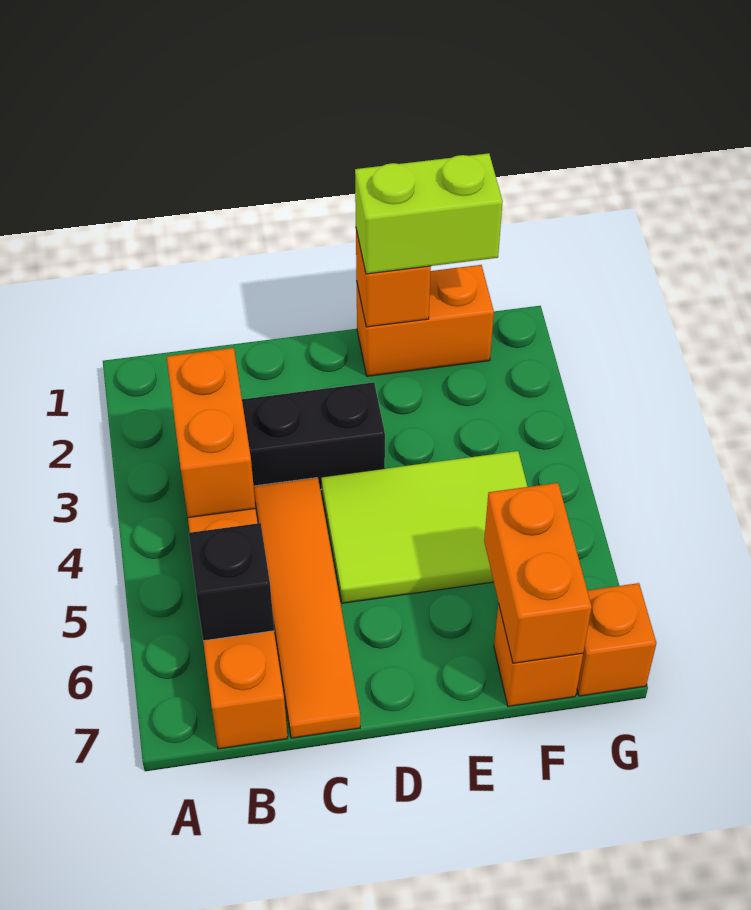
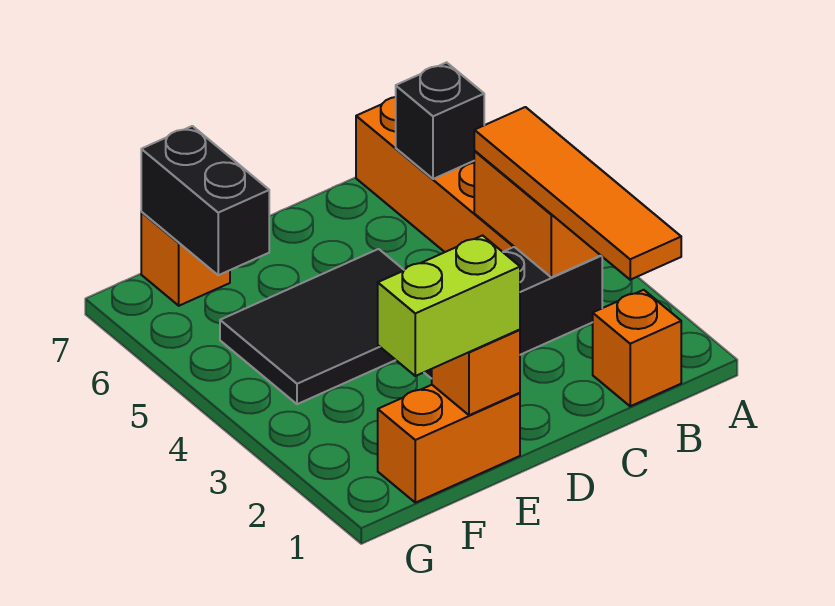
orange 1x4 tile [254,478,360,738] -> orange 1x4 tile moved to [474,107,681,280]
lime 2x3 tile [321,451,528,603] -> black 2x3 tile [220,249,404,404]
orange 1x2 brick [484,483,592,663] -> black 1x2 brick [141,126,269,275]
orange 1x1 brick [577,583,656,696] -> orange 1x1 brick moved to [593,290,681,406]

